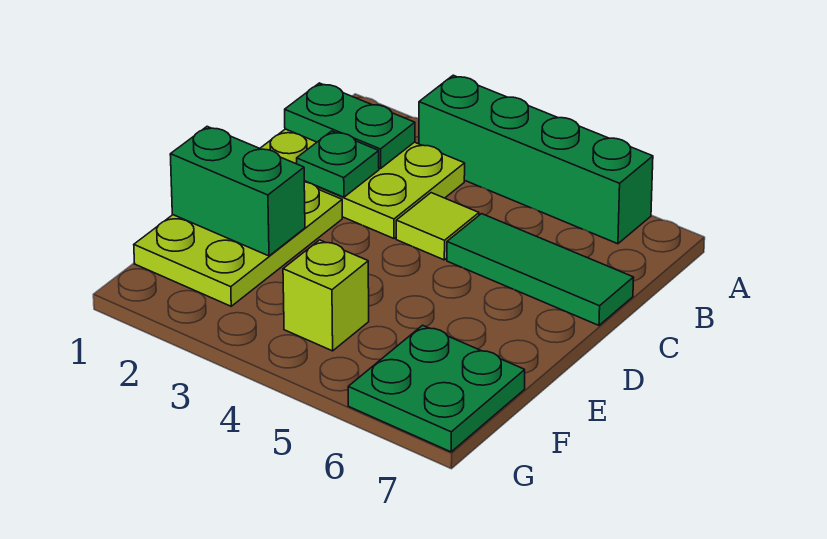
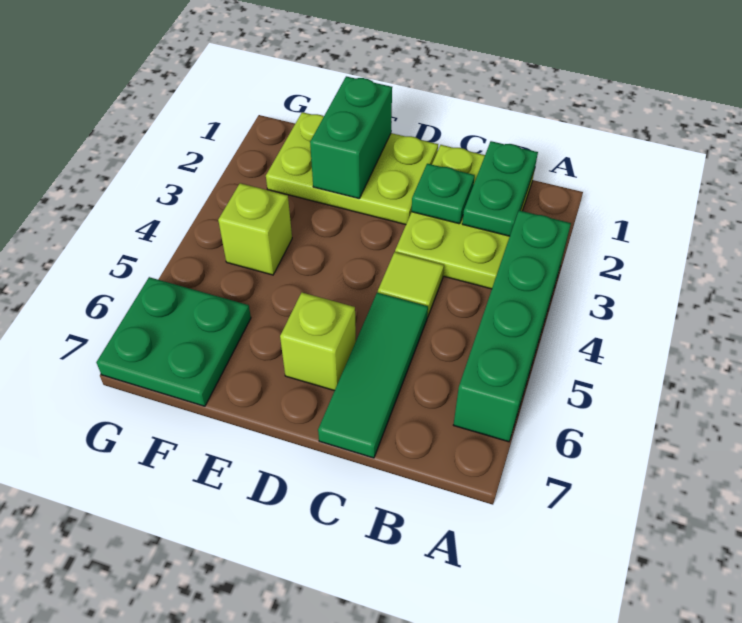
none -> lime 1x1 brick [280,293,356,391]

